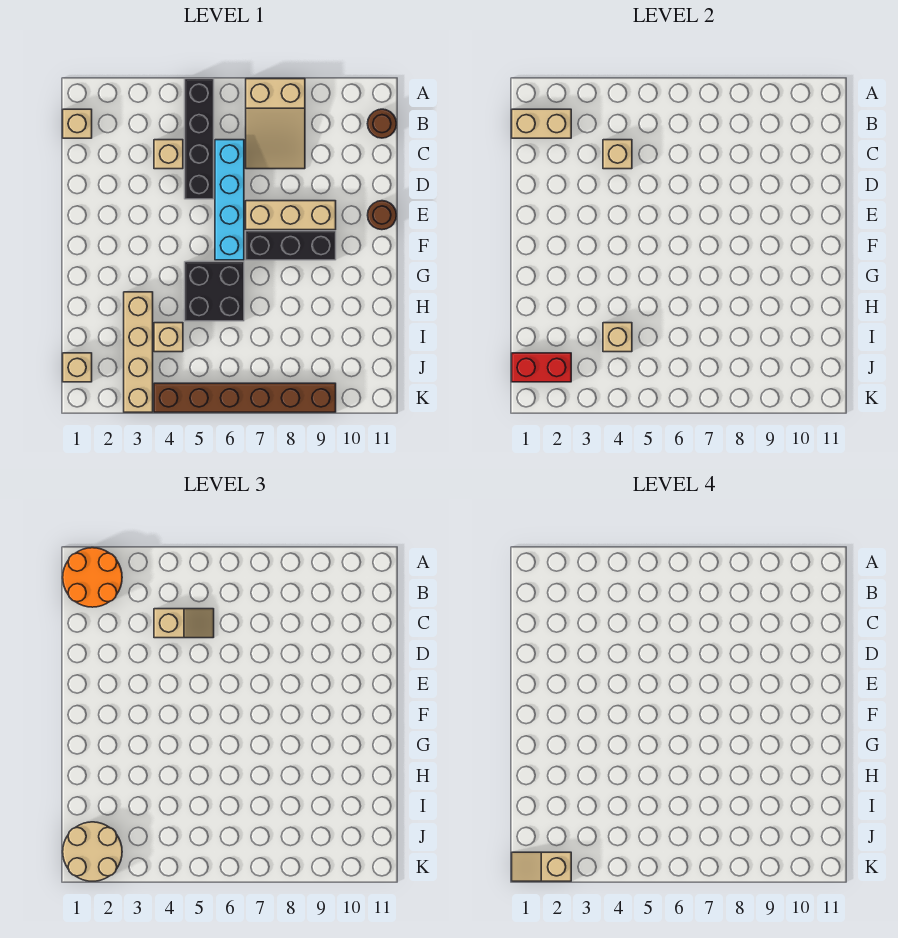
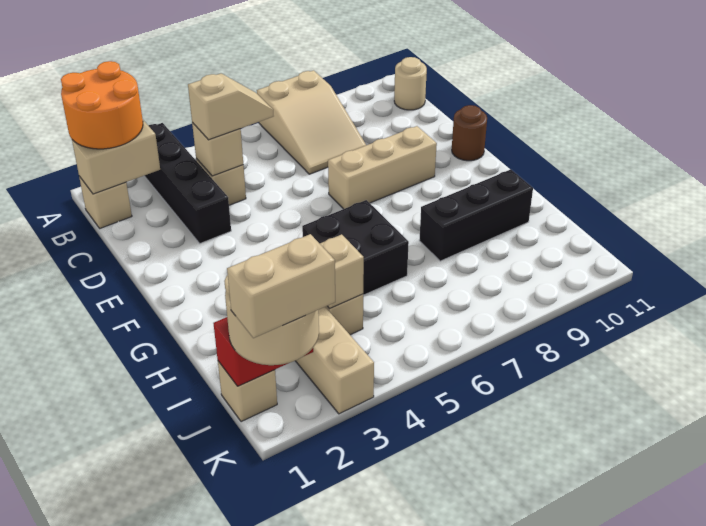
black 1x4 brick [185,79,214,199] -> black 1x4 brick moved to [144,123,231,243]
brown 1x1 round brick [367,109,396,138] -> tan 1x1 round brick [394,57,427,110]
cyan 1x4 brick [215,140,244,260] -> none
black 1x3 brick [246,231,336,260] -> black 1x3 brick moved to [419,169,533,261]
tan 1x2 slope [512,852,571,881] -> tan 1x2 brick [227,234,335,338]
brown 1x6 brick [154,383,336,412] -> none

